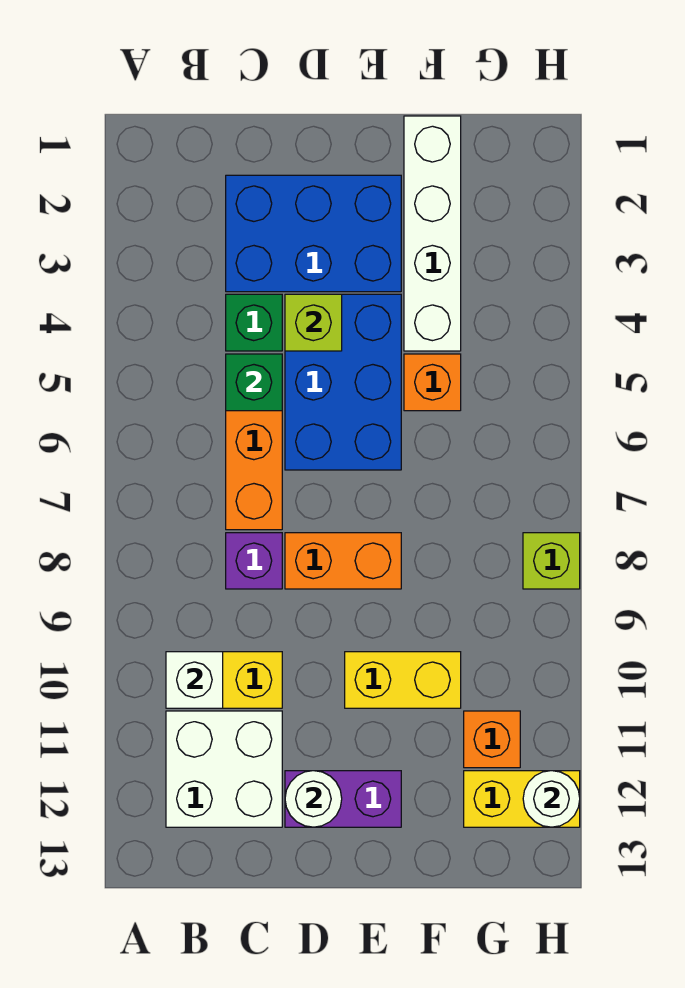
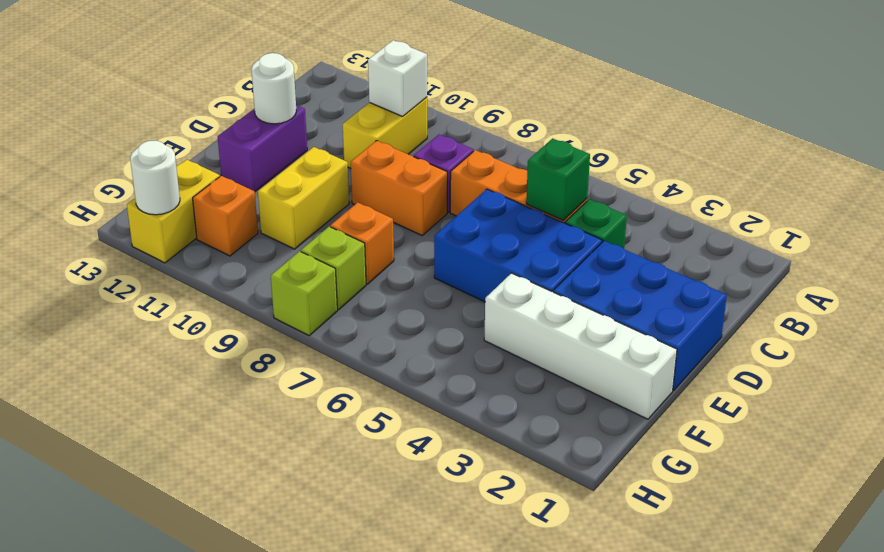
white 2x2 brick [166,711,282,827] -> none
blue 2x3 brick [226,175,401,292] -> blue 2x3 brick turned to [553,241,727,391]
lime 1x1 brick [285,294,342,351] -> lime 1x1 brick moved to [301,227,366,310]
orange 1x2 brick [285,533,401,589] -> orange 1x2 brick turned to [351,141,447,235]
orange 1x1 brick [404,354,461,411] -> orange 1x1 brick moved to [330,202,394,284]

